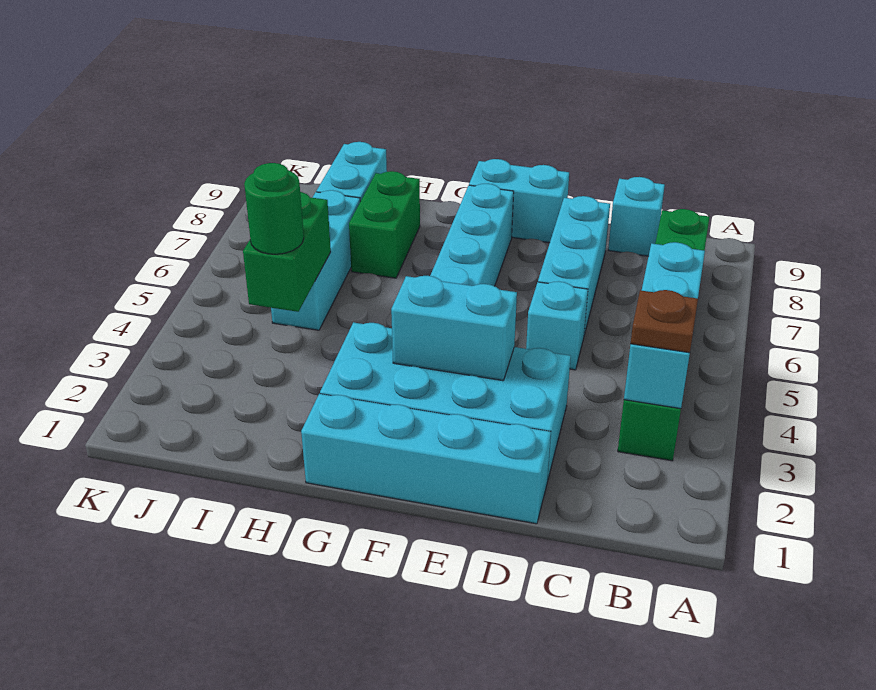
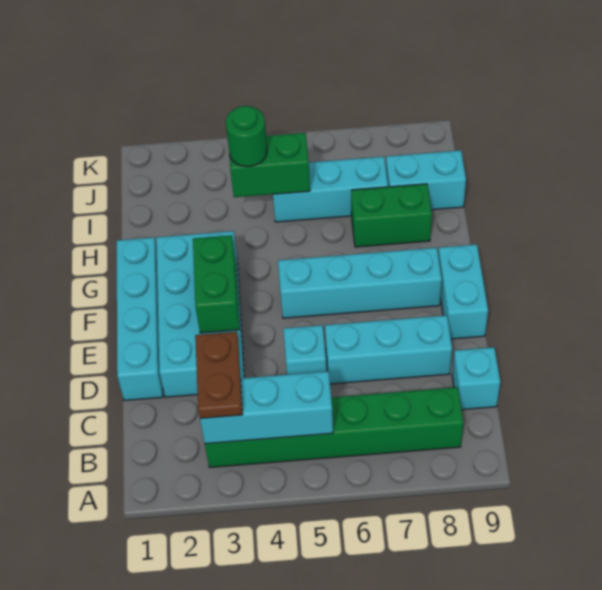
brown 1x1 plate [631,290,698,353] -> brown 1x2 plate [195,332,242,418]
cyan 1x2 brick [391,276,517,381] -> green 1x2 brick [193,235,240,333]

